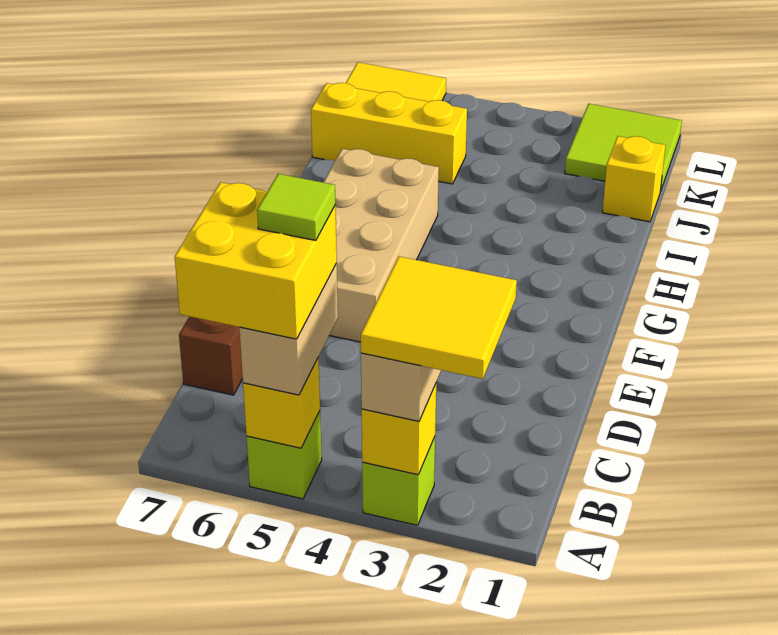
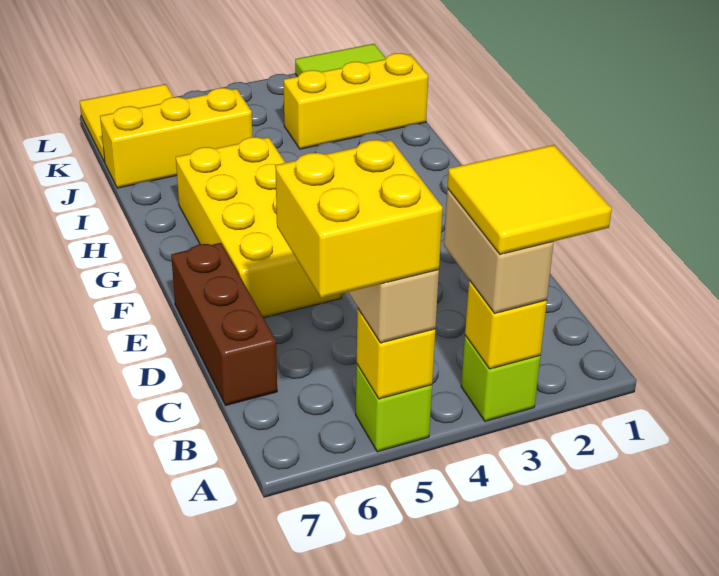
lime 1x1 tile [257,174,335,240] -> none
tan 2x4 brick [323,149,439,342] -> yellow 2x4 brick [176,137,341,318]
yellow 1x1 brick [602,136,666,222] -> yellow 1x3 brick [284,53,428,149]

